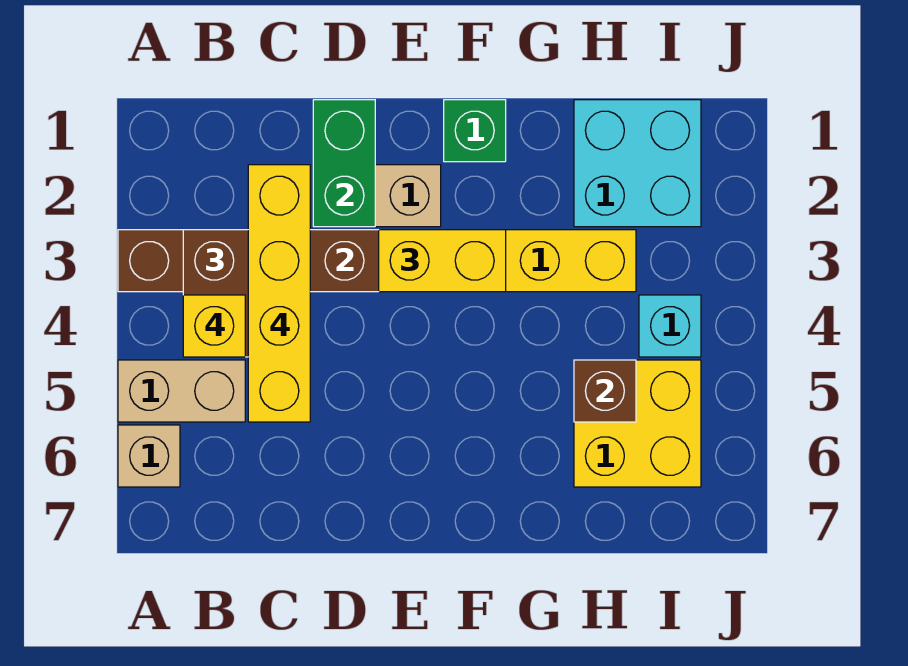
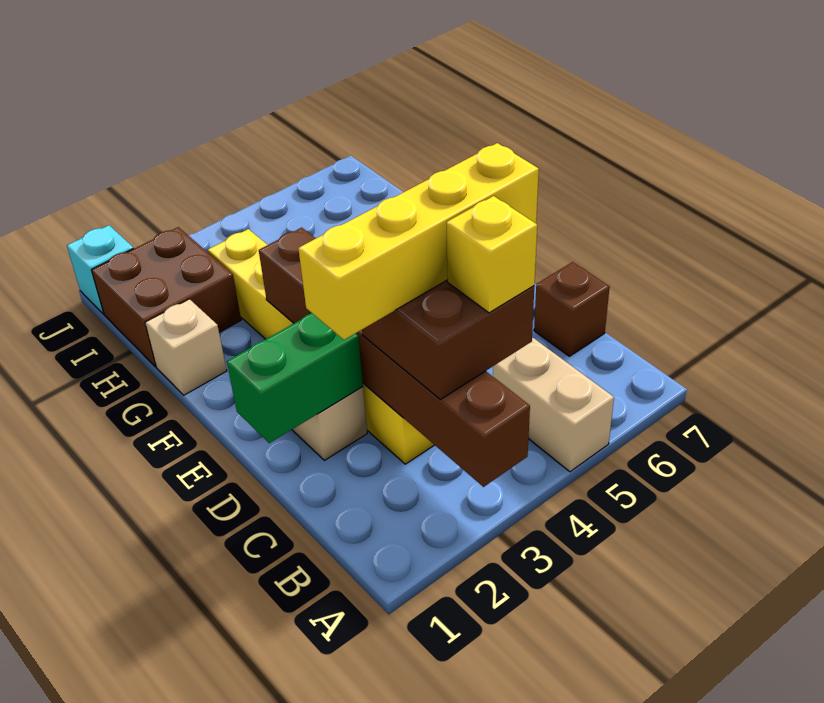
tan 1x1 brick [118,425,180,487] -> tan 1x1 brick moved to [145,299,227,395]
yellow 1x2 brick [379,230,506,292] -> none
green 1x1 brick [444,100,506,162] -> none
cyan 2x2 brick [574,100,701,227] -> brown 2x2 brick [92,227,241,367]
yellow 2x2 brick [574,360,701,487] -> none
brown 1x1 brick [574,360,636,422] -> brown 1x1 brick moved to [534,262,610,356]
cyan 1x1 brick [639,295,701,357] -> cyan 1x1 brick moved to [67,225,134,314]

